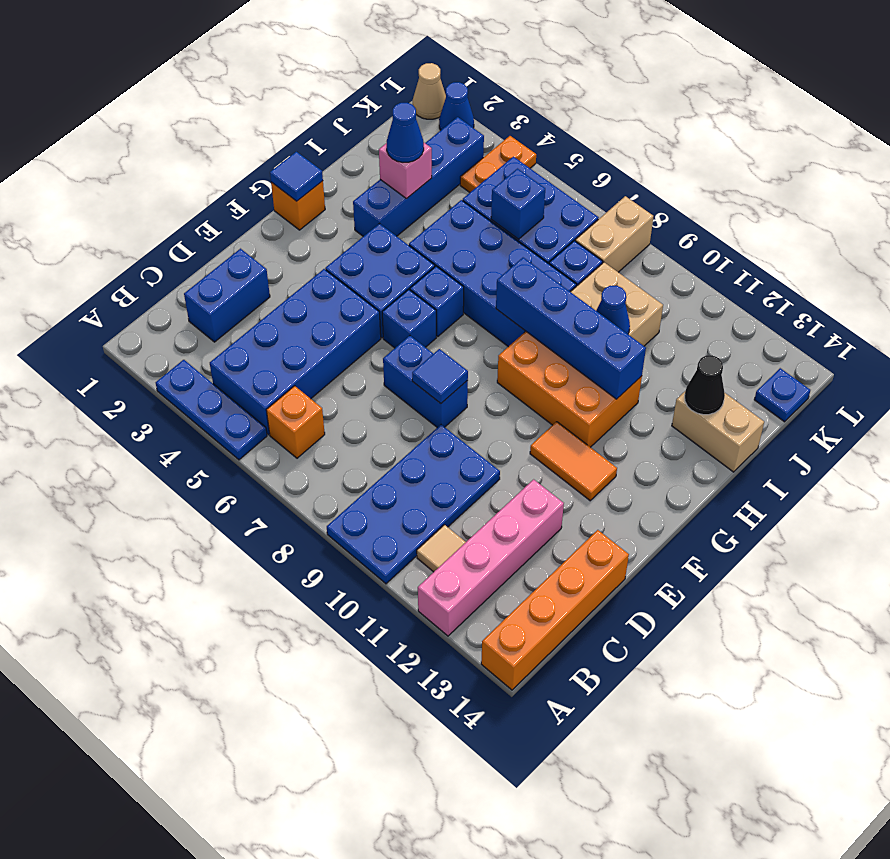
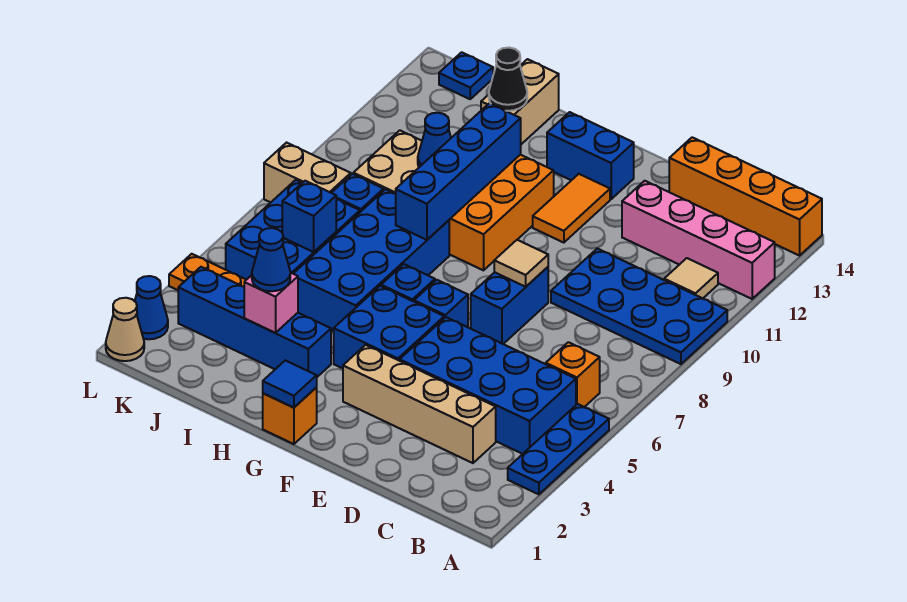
blue 1x2 brick [184,249,270,342] -> blue 1x2 brick moved to [547,112,634,199]
none -> tan 1x4 brick [343,345,496,463]
blue 1x1 tile [412,349,468,403] -> tan 1x1 tile [494,240,548,287]

